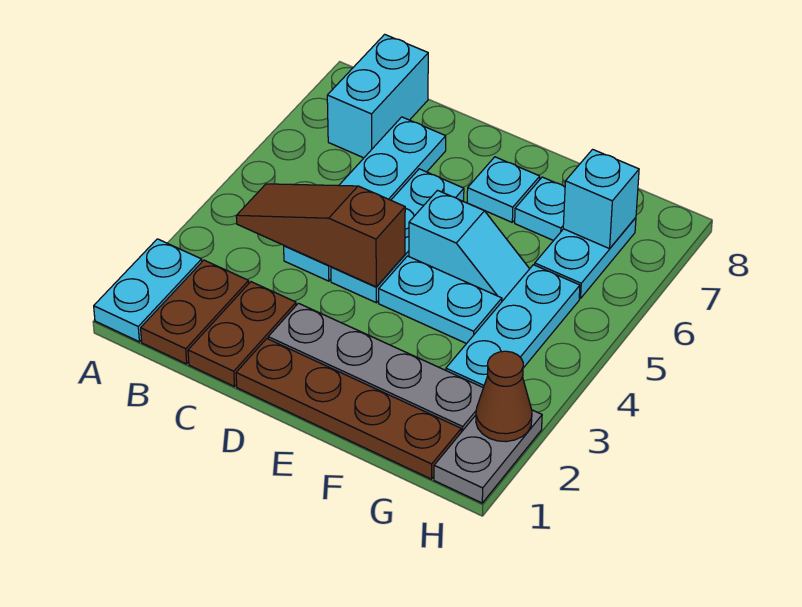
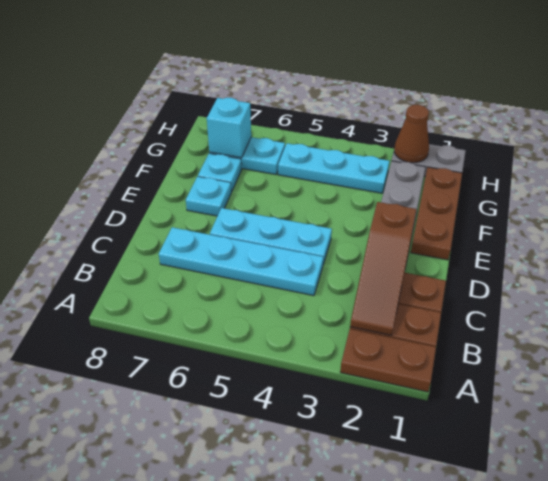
cyan 1x2 plate [94,239,202,342] -> brown 1x2 plate [340,329,436,392]
brown 1x3 slope [236,184,405,287] -> brown 1x3 slope moved to [350,202,417,335]
cyan 1x2 brick [327,34,428,158] -> none
brown 1x4 plate [236,339,461,479] -> brown 1x3 plate [411,167,462,260]
cyan 1x2 plate [379,256,502,344] -> none
cyan 1x2 slope [409,190,529,301] -> none

